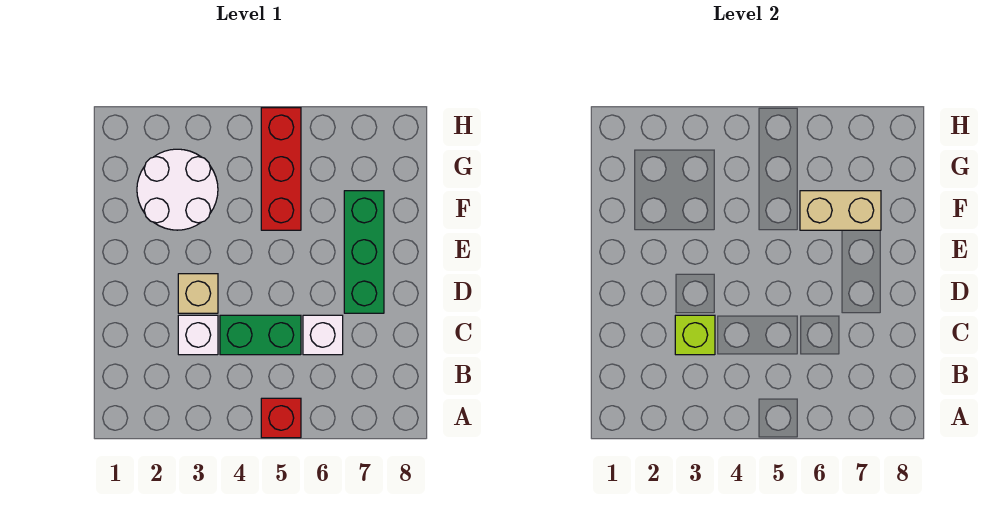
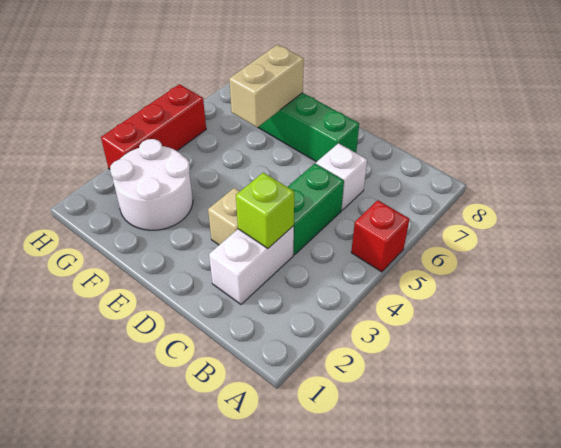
white 1x1 brick [178,315,218,355] -> white 1x2 brick [209,226,294,304]
red 1x3 brick [261,108,301,230] -> red 1x3 brick turned to [101,84,206,169]

